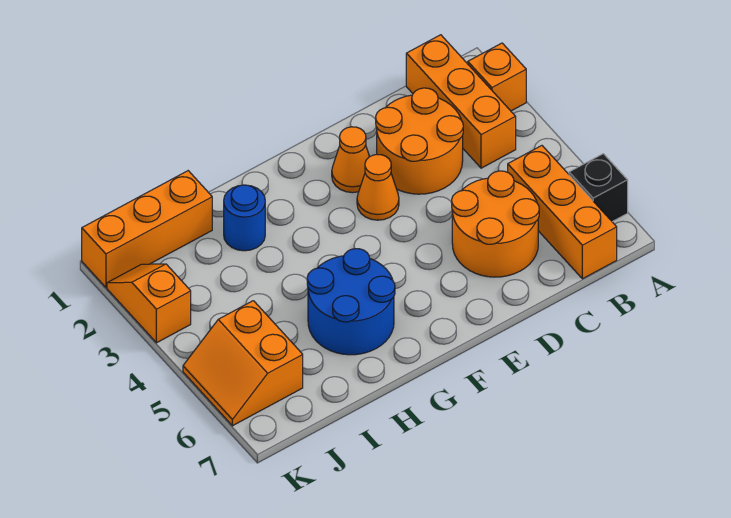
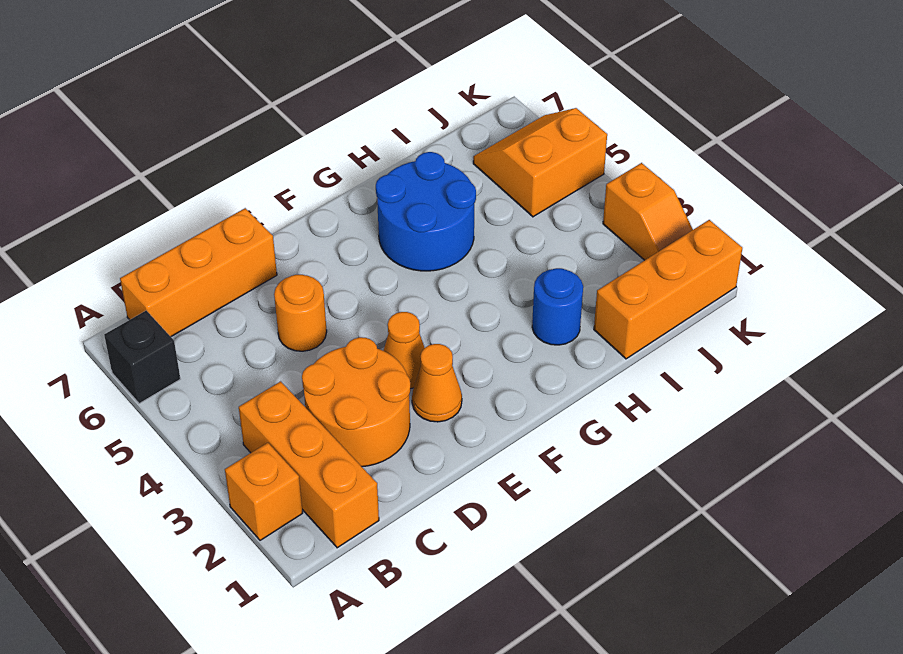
orange 1x3 brick [508,146,617,279] -> orange 1x3 brick turned to [120,208,277,337]
orange 2x2 round brick [452,171,539,277] -> orange 1x1 round brick [274,275,327,351]
orange 2x2 slope [183,301,303,426] -> orange 2x2 slope turned to [473,108,607,217]

